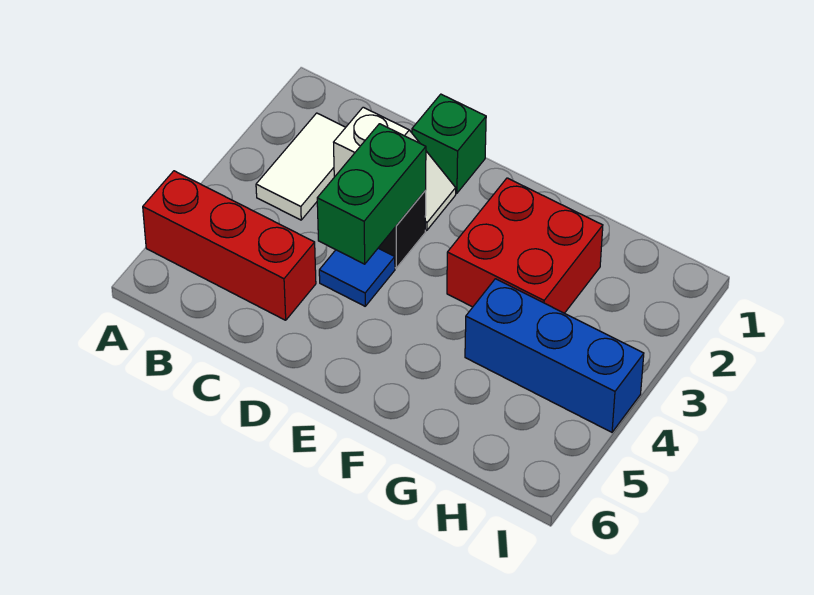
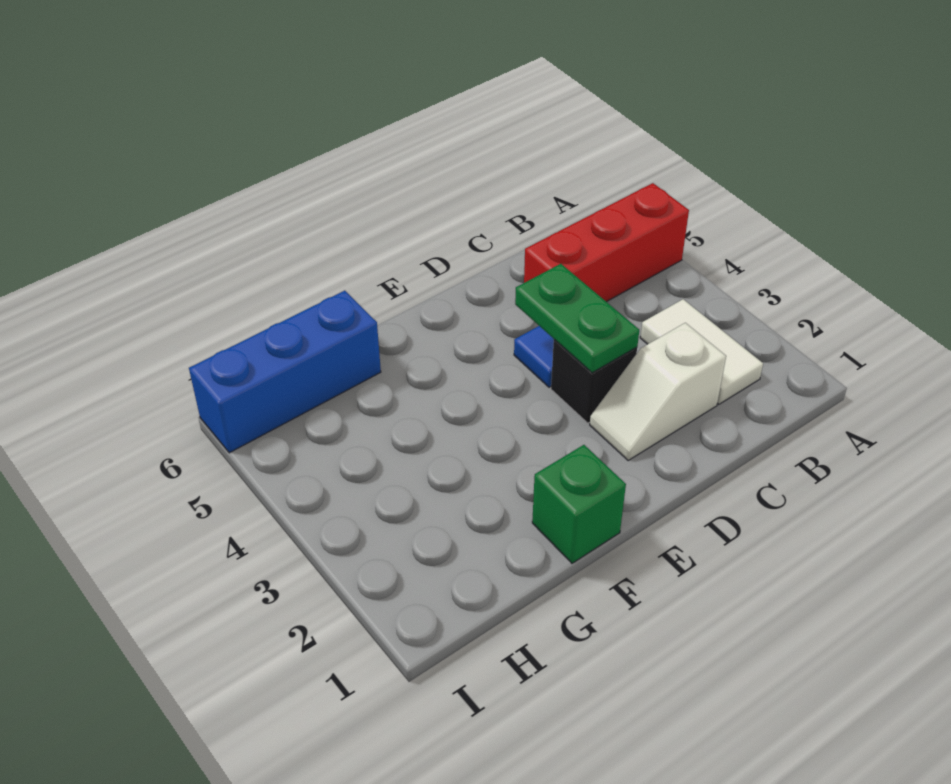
green 1x1 brick [412,94,486,193] -> green 1x1 brick moved to [532,445,626,563]
green 1x2 brick [317,124,426,264] -> green 1x2 plate [515,264,639,373]
red 2x2 brick [447,178,603,313] -> none
blue 1x3 brick [465,279,644,432] -> blue 1x3 brick moved to [189,291,381,453]

